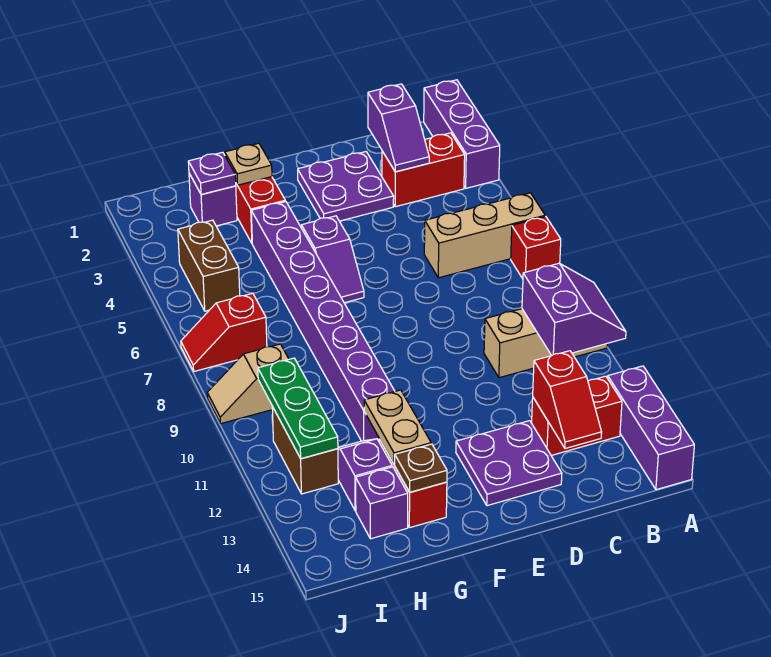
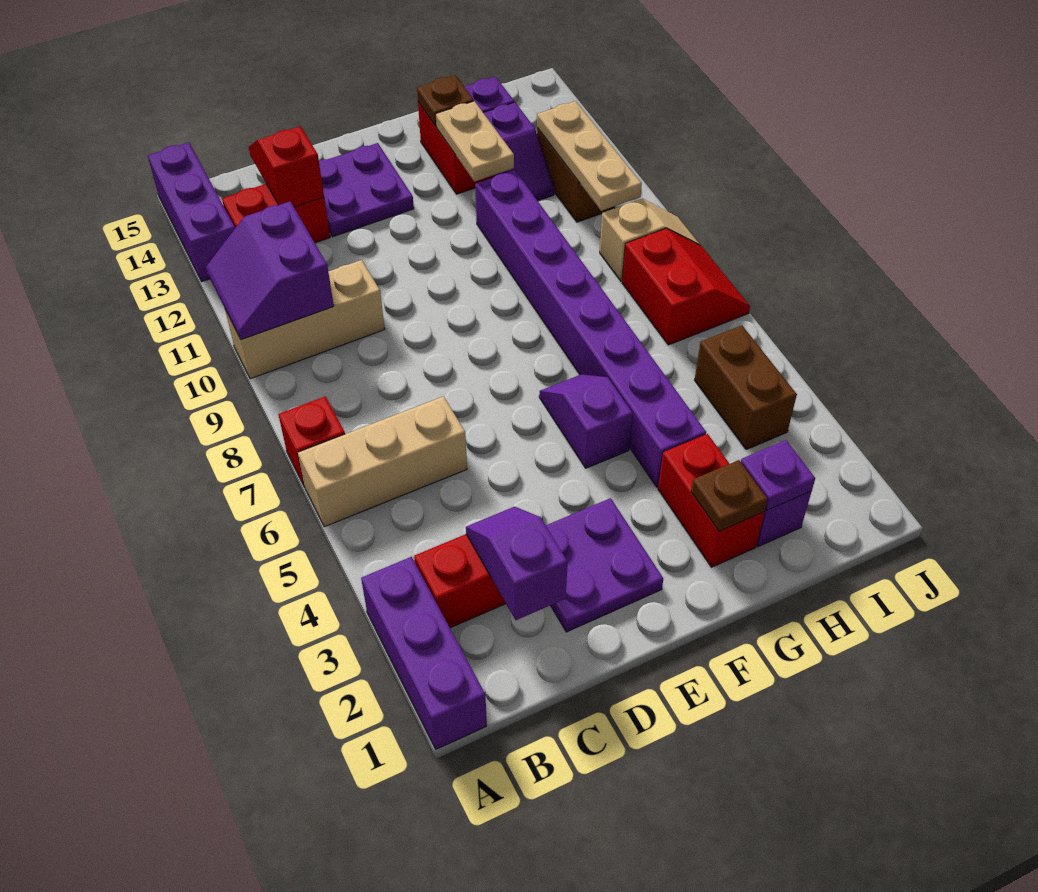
tan 1x1 plate [225,143,272,185] -> brown 1x1 plate [691,460,768,531]
red 1x2 slope [181,293,267,371] -> red 2x2 slope [622,228,750,345]
green 1x3 plate [258,358,338,459] -> tan 1x3 plate [537,101,642,211]

